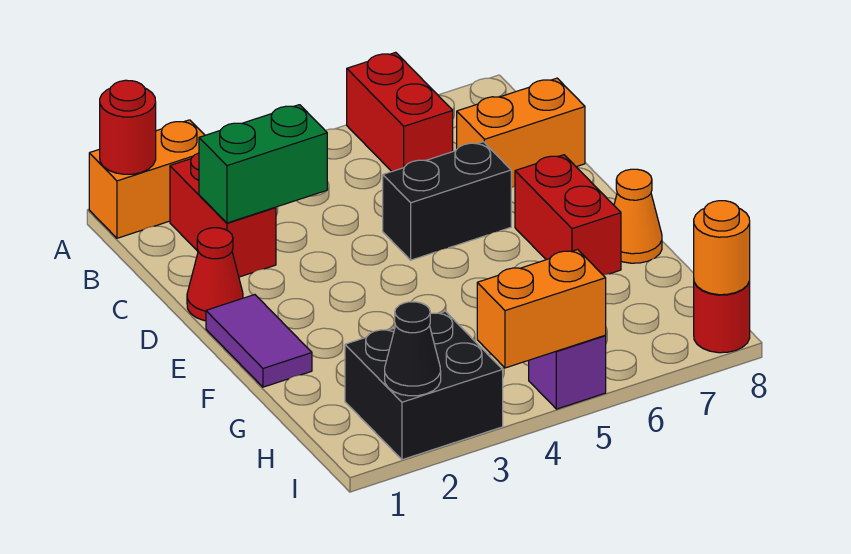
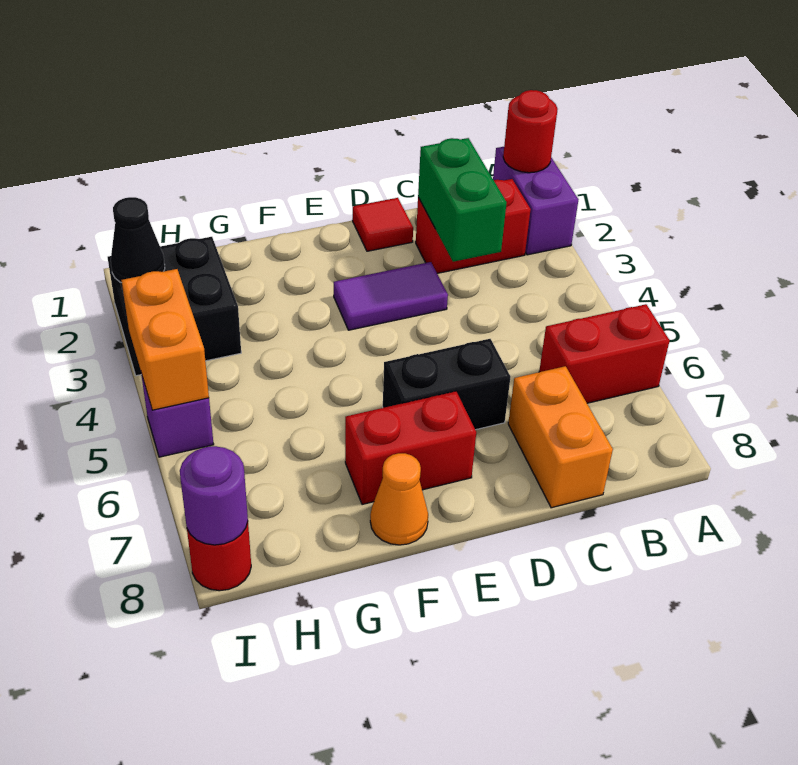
orange 1x2 brick [89,120,205,238] -> purple 1x2 brick [493,147,578,255]
red 1x1 cone [187,228,243,321] -> red 1x1 tile [353,198,413,251]
black 1x2 brick [383,142,511,260] -> black 1x2 brick turned to [383,339,510,430]
purple 1x2 tile [206,295,312,387] -> purple 1x2 tile moved to [334,262,448,330]
orange 1x1 round brick [694,201,750,295] -> purple 1x1 round brick [180,446,248,545]

